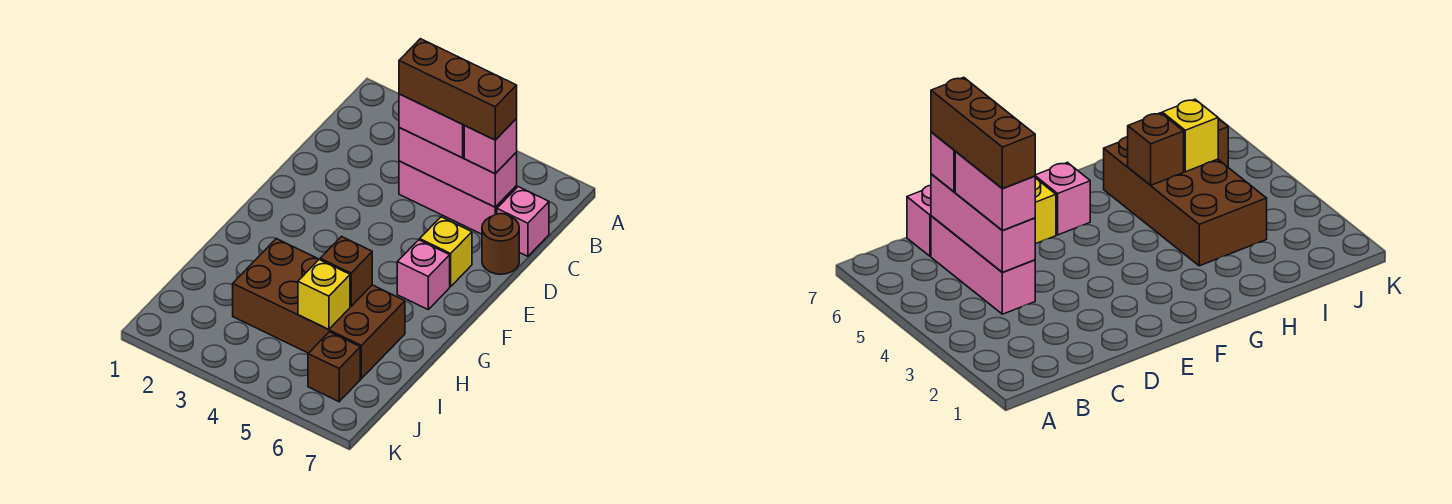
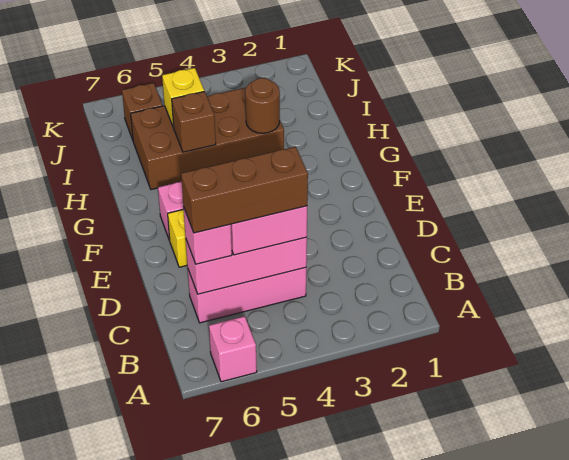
pink 1x1 brick [497,187,549,256] -> pink 1x1 brick moved to [209,316,257,382]
brown 1x1 round brick [482,214,519,274] -> brown 1x1 round brick moved to [245,78,280,133]

